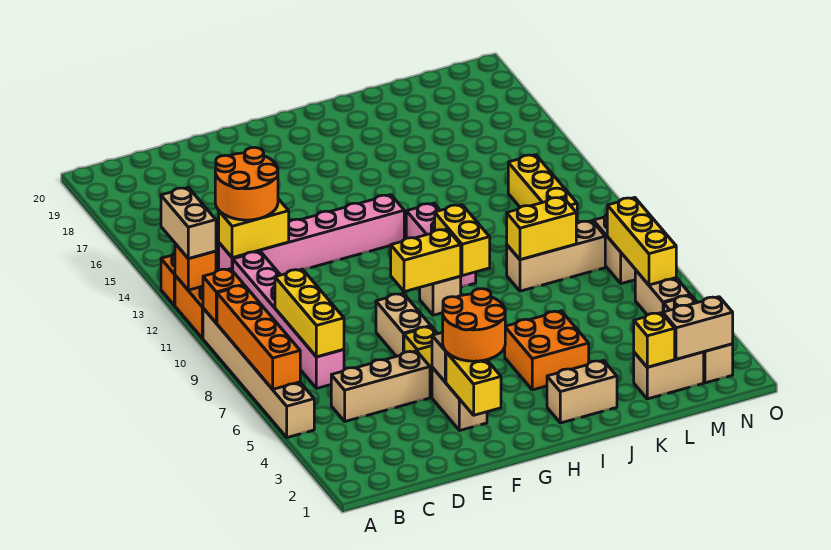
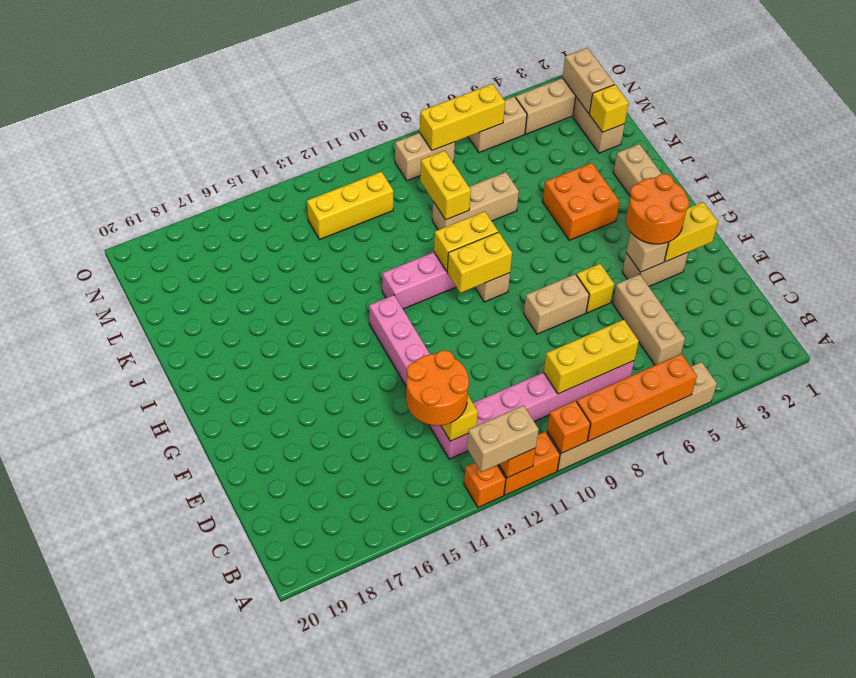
yellow 1x2 brick [391,229,461,292] -> yellow 1x2 brick turned to [447,232,512,293]
tan 1x3 brick [507,221,605,291] -> tan 1x3 brick turned to [432,172,519,230]

